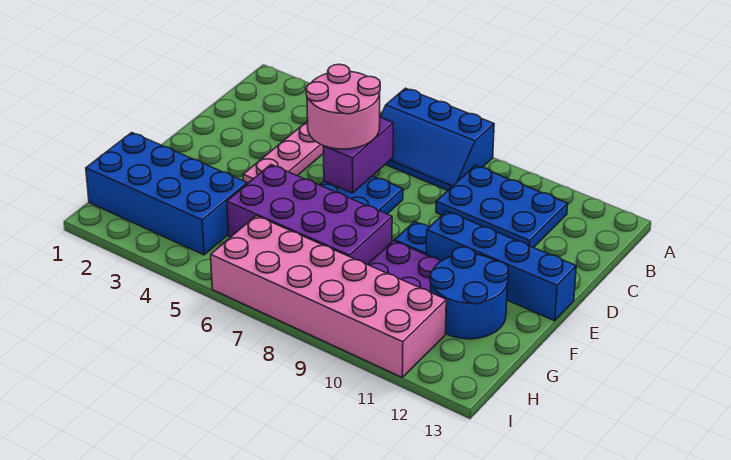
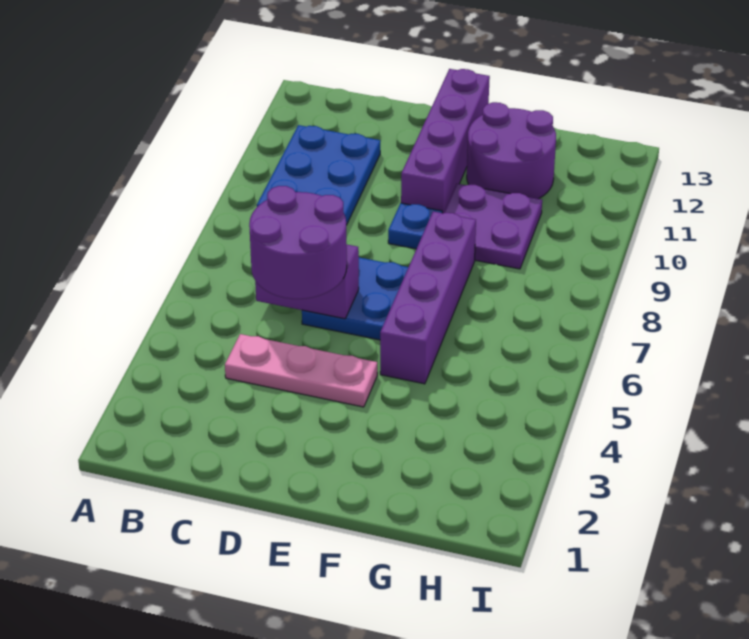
blue 2x3 slope [381,88,494,190] -> none
pink 2x2 round brick [306,64,380,149] -> purple 2x2 round brick [249,186,347,299]
blue 1x4 brick [426,211,576,321] -> purple 1x4 brick [401,69,490,213]
purple 2x4 brick [227,165,392,265] -> purple 1x4 brick [380,211,476,384]
blue 2x2 round brick [430,247,509,339] -> purple 2x2 round brick [467,102,556,199]
blue 2x4 brick [86,133,247,255] -> none
pink 2x6 brick [211,216,446,377] -> none

